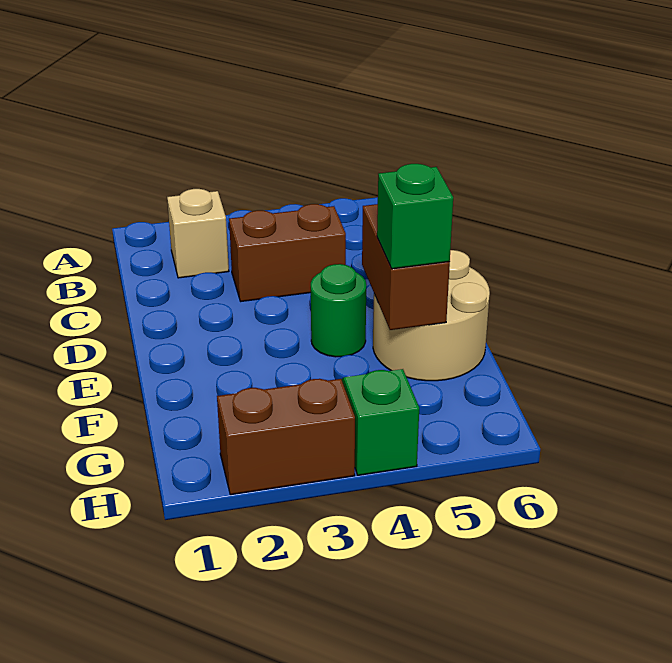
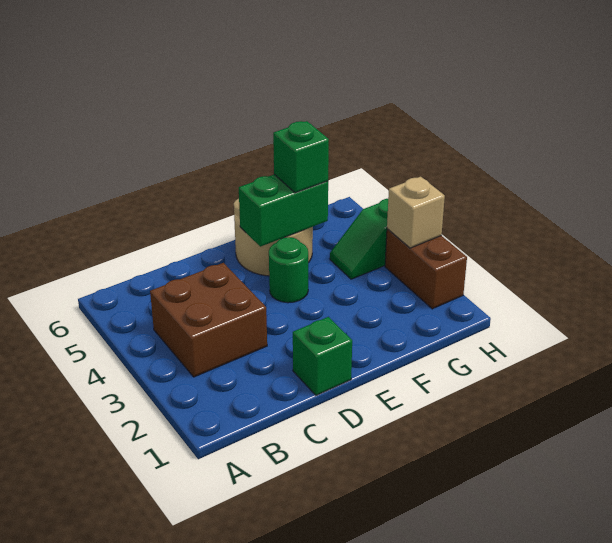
tan 1x1 brick [167,189,229,278] -> tan 1x1 brick moved to [387,177,445,248]
brown 1x2 brick [229,204,346,301] -> brown 2x2 brick [150,263,267,377]
none -> green 1x1 brick [293,317,352,395]
brown 1x2 brick [362,204,450,330] -> green 1x2 brick [239,175,328,247]

